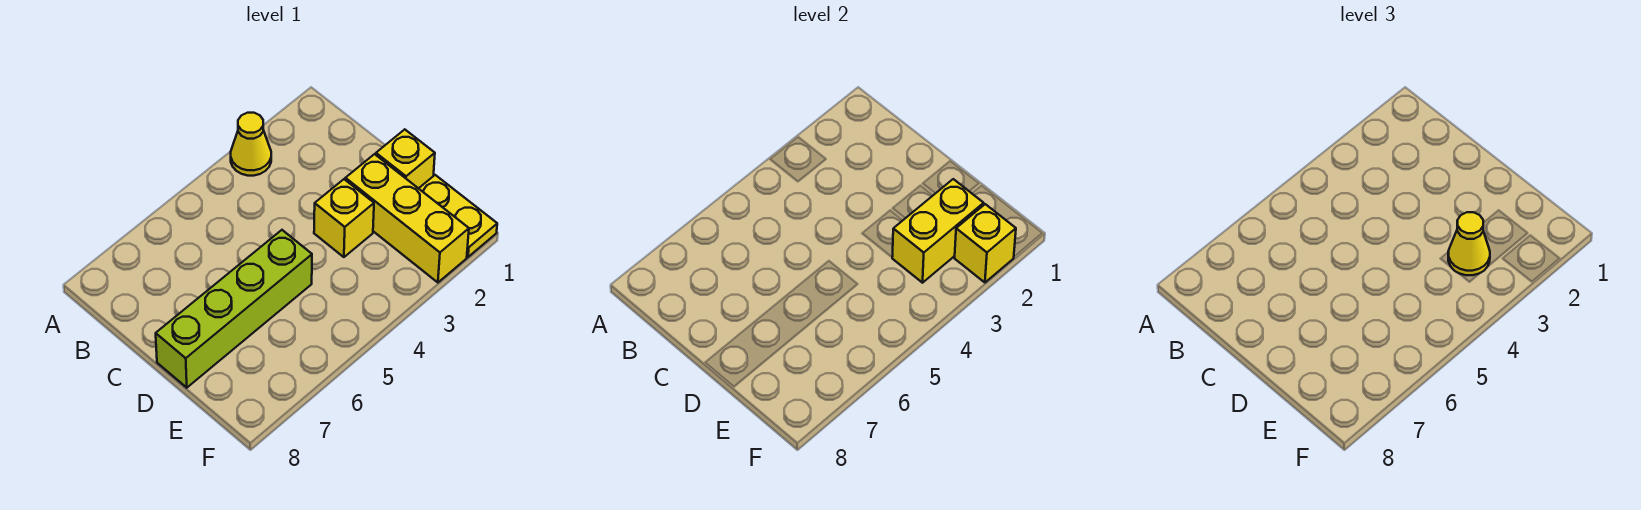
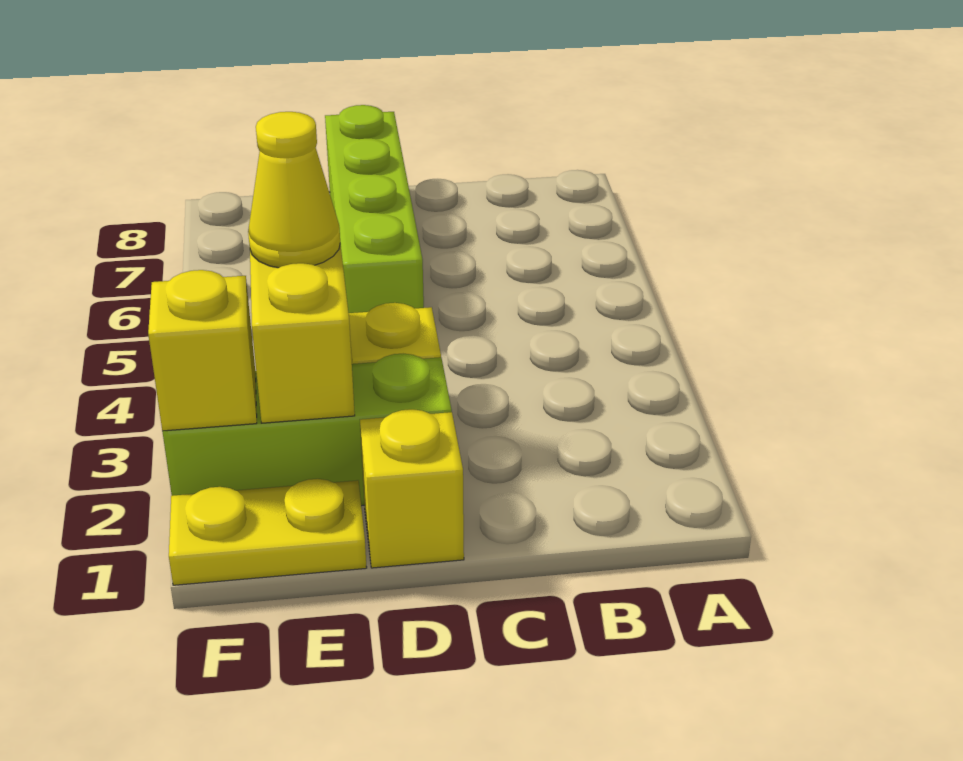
yellow 1x1 cone [231,113,271,176] -> none
yellow 1x3 brick [345,154,469,282] -> lime 1x3 brick [162,354,452,506]

